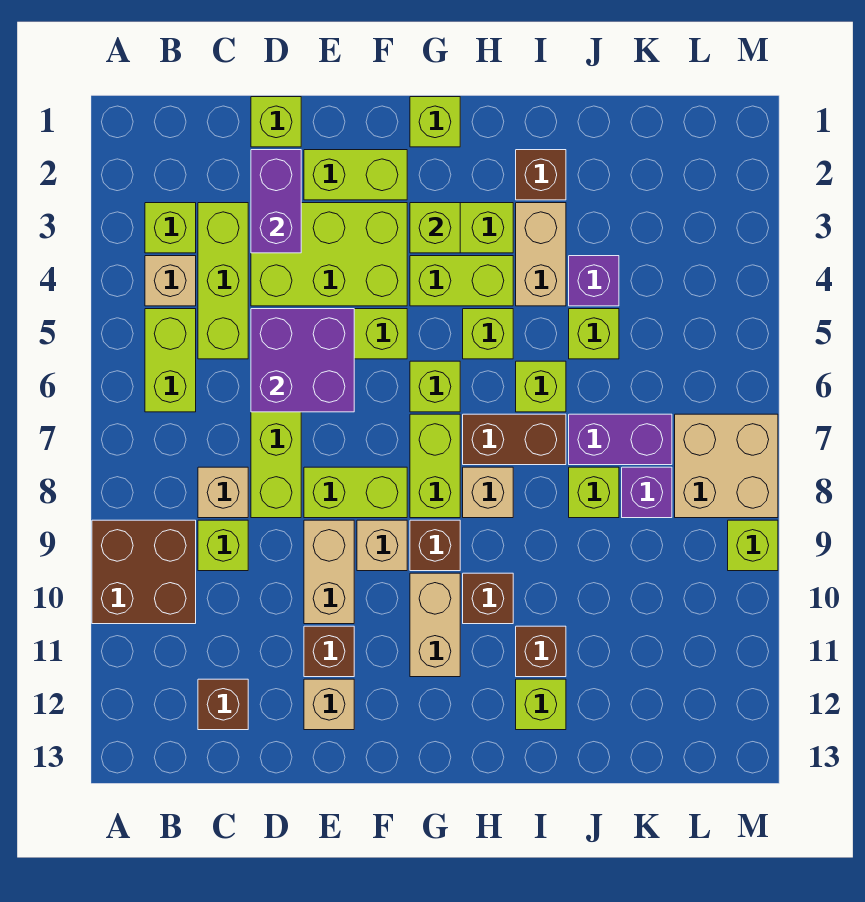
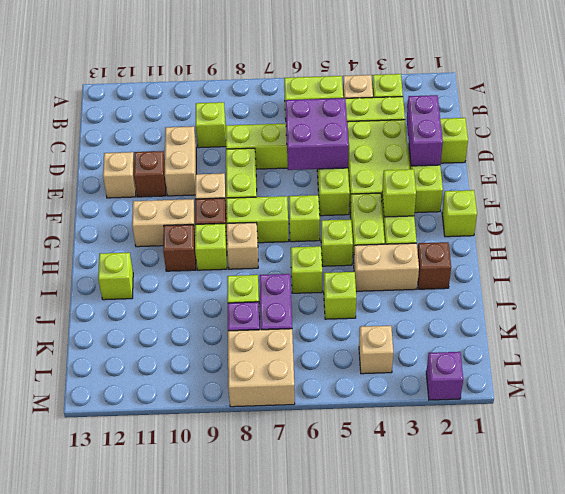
brown 2x2 brick [92,520,196,624] -> none
tan 1x1 brick [198,467,248,518] -> tan 1x1 brick moved to [359,326,393,374]
brown 1x1 brick [198,679,248,730] -> none
purple 1x2 brick [251,150,301,253] -> purple 1x2 brick turned to [407,95,443,166]
tan 1x2 brick [304,520,354,624] -> tan 1x2 brick turned to [165,126,196,196]
brown 1x2 brick [463,414,566,465] -> none
brown 1x1 brick [516,626,566,677] -> none
purple 1x1 brick [569,256,619,306] -> purple 1x1 brick moved to [426,352,463,400]
lime 1x1 brick [728,520,778,571] -> lime 1x1 brick moved to [195,224,227,270]

